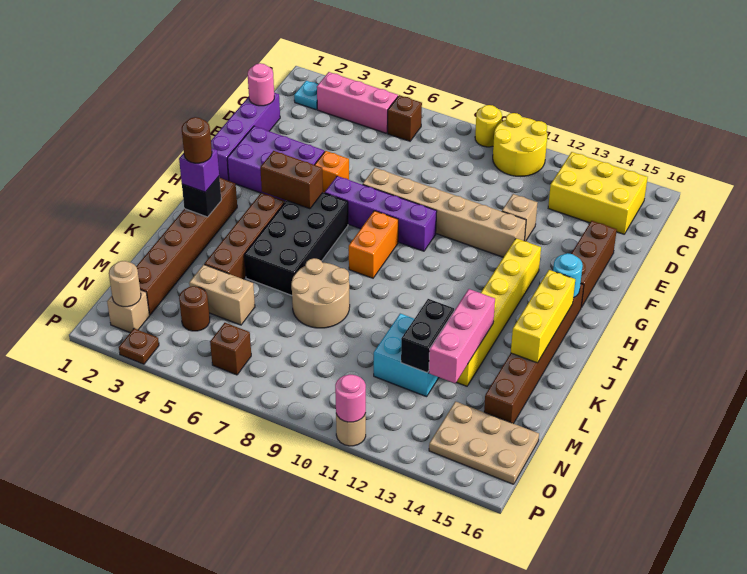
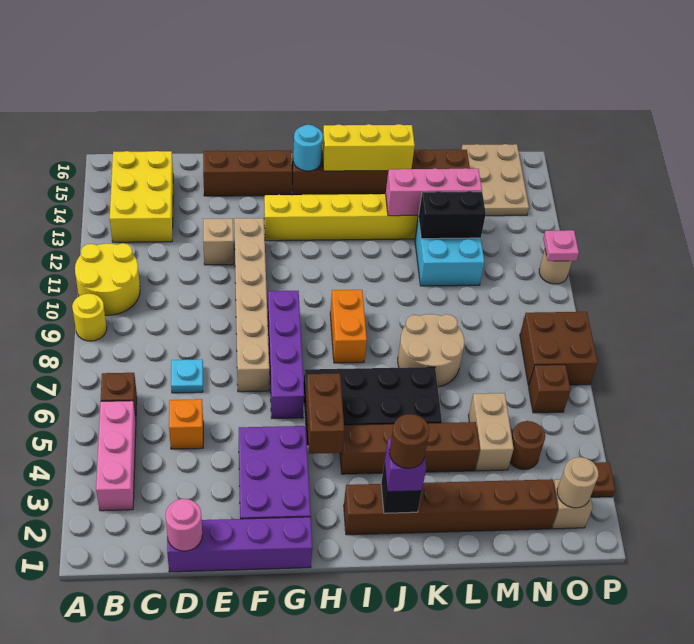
cyan 1x1 plate [294,81,318,110] -> cyan 1x1 plate moved to [171,359,203,393]
orange 1x1 brick [315,151,349,193] -> orange 1x1 brick moved to [169,399,203,449]
orange 1x2 brick [349,211,398,278] -> orange 1x2 brick turned to [330,290,367,363]
none -> brown 2x2 brick [520,312,598,385]
pink 1x1 round brick [335,375,366,422] -> pink 1x1 plate [543,230,579,261]

